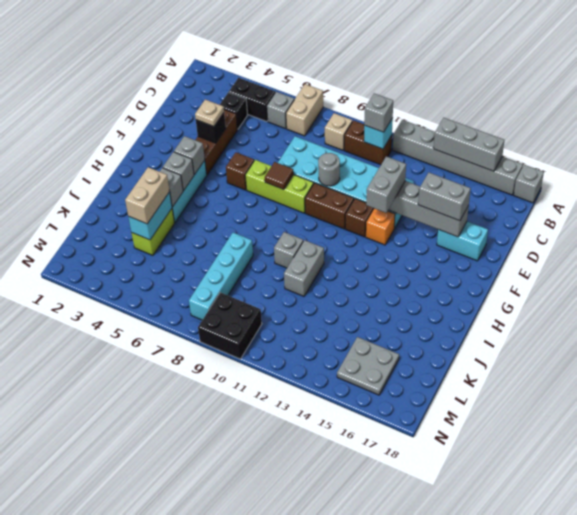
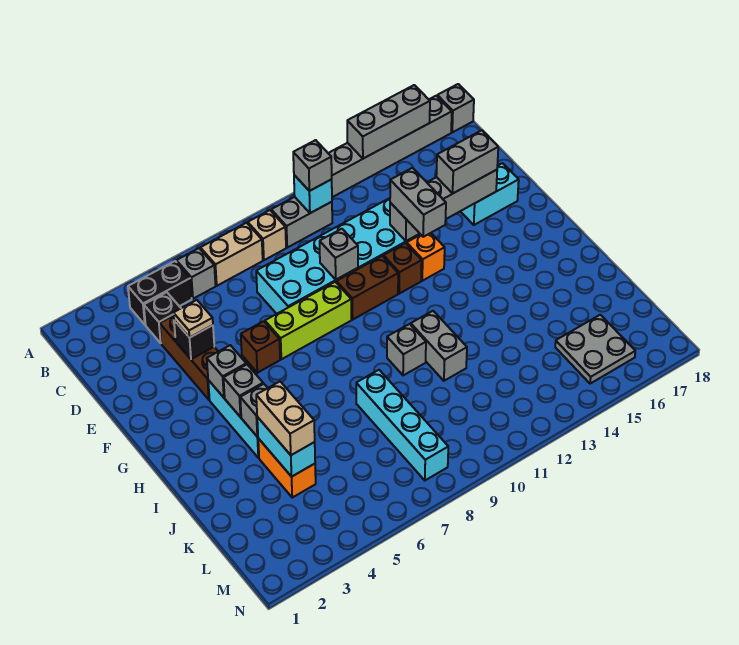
tan 1x2 brick [286,84,323,136] -> tan 1x2 brick turned to [200,223,263,286]
brown 1x2 brick [344,120,392,165] -> grey 1x2 brick [271,197,332,248]
grey 1x1 round brick [318,153,340,186] -> grey 1x1 brick [320,229,358,280]
brown 1x1 tile [265,162,294,190] -> none
lime 1x2 brick [132,209,175,255] -> orange 1x2 brick [258,439,316,497]
black 2x2 brick [198,292,262,359] -> none

